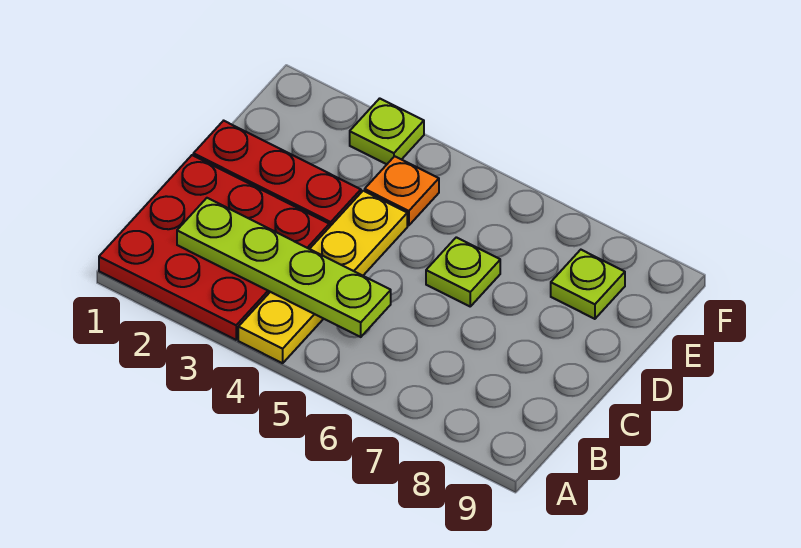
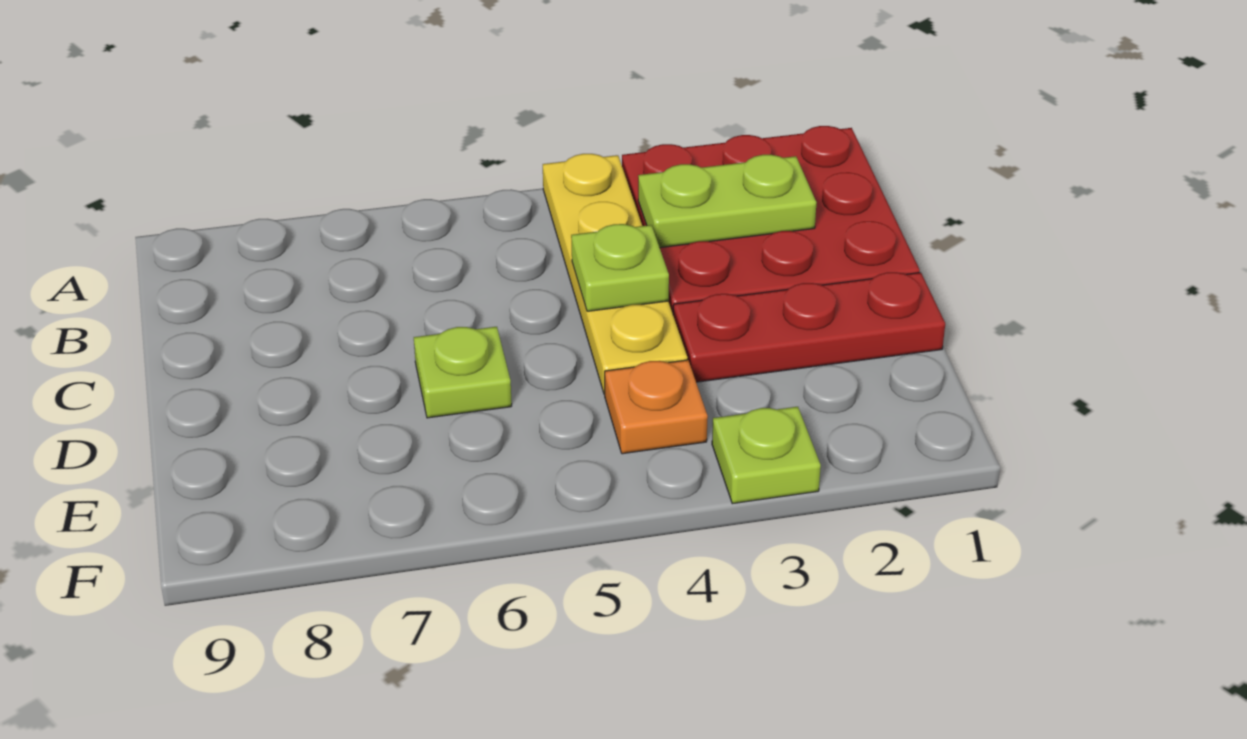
lime 1x4 plate [177,198,391,337] -> lime 1x2 plate [638,155,817,248]
lime 1x1 plate [551,250,625,319] -> lime 1x1 plate moved to [571,224,669,311]

